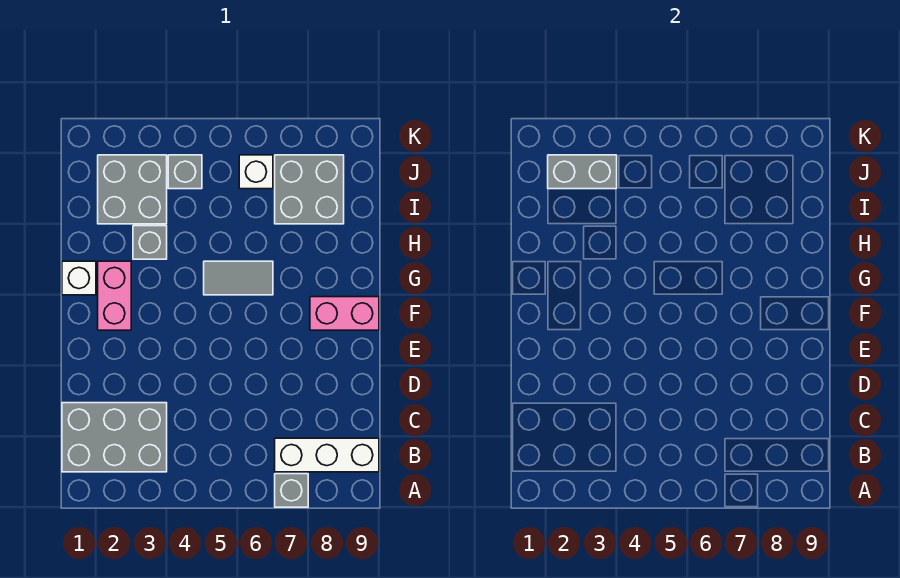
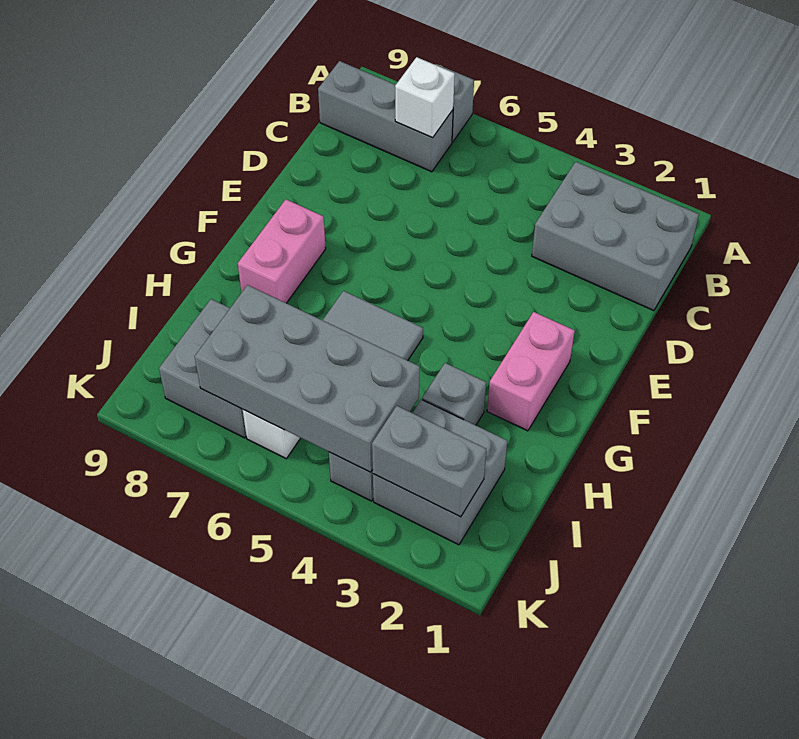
white 1x3 brick [275,438,379,472] -> grey 1x3 brick [318,61,453,172]
pink 1x2 brick [310,297,379,330] -> pink 1x2 brick turned to [238,200,326,303]
white 1x1 brick [62,261,96,295] -> white 1x1 brick moved to [395,57,455,137]
none -> grey 2x4 brick [195,285,420,472]

